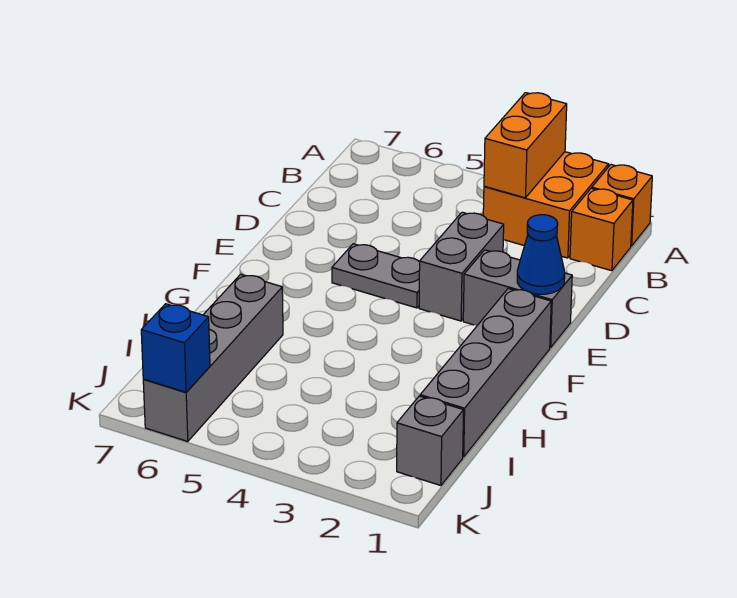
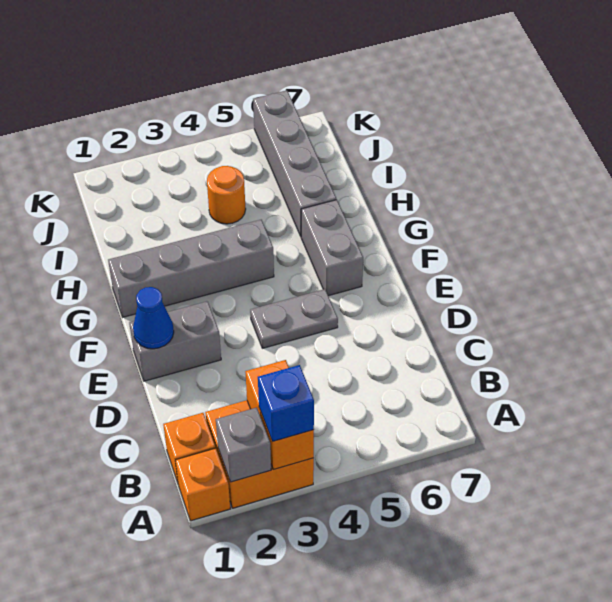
grey 1x2 brick [419,212,504,321] -> grey 1x2 brick moved to [301,200,363,296]
grey 1x4 brick [420,289,551,457] -> grey 1x4 brick turned to [108,220,274,317]
none -> orange 1x1 round brick [207,166,246,224]
grey 1x1 brick [397,396,464,486] -> grey 1x1 brick moved to [216,408,271,482]
blue 1x1 brick [141,304,210,392] -> blue 1x1 brick moved to [258,365,314,442]

